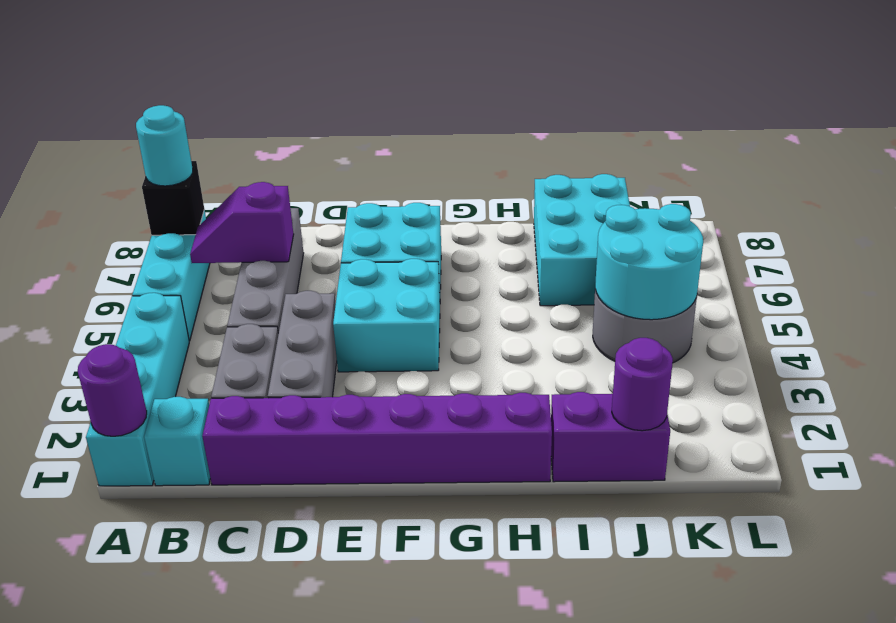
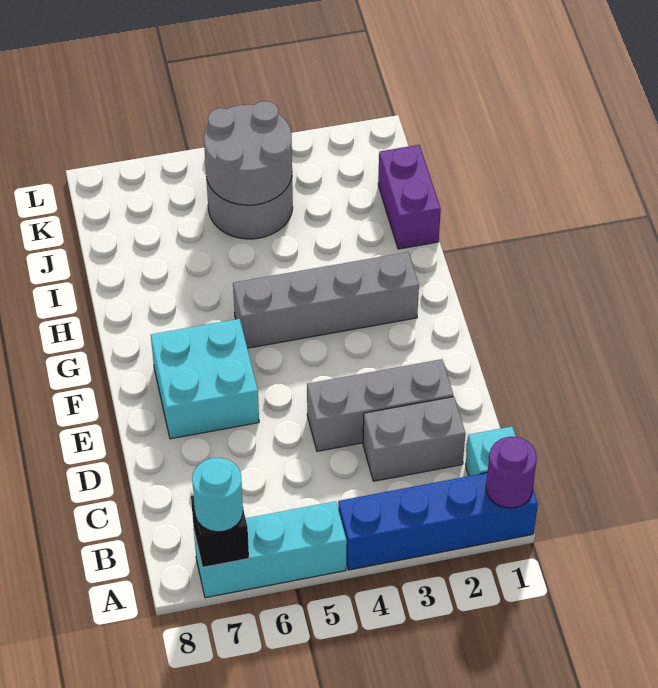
cyan 1x4 brick [86,293,189,486] -> blue 1x4 brick [338,473,538,570]
purple 1x2 slope [190,182,294,263] -> none
purple 1x6 brick [202,393,552,485] -> none
grey 1x4 brick [227,208,304,334] -> grey 1x4 brick moved to [233,252,419,348]
cyan 2x2 brick [333,259,440,372] -> none
cyan 2x3 brick [534,174,630,306] -> none
purple 1x1 round brick [612,338,673,431] -> none
cyan 2x2 round brick [595,204,703,320] -> grey 2x2 round brick [204,101,292,205]

